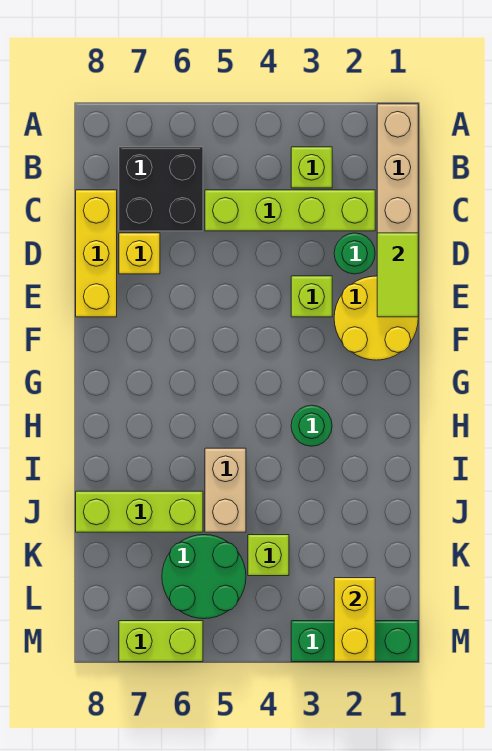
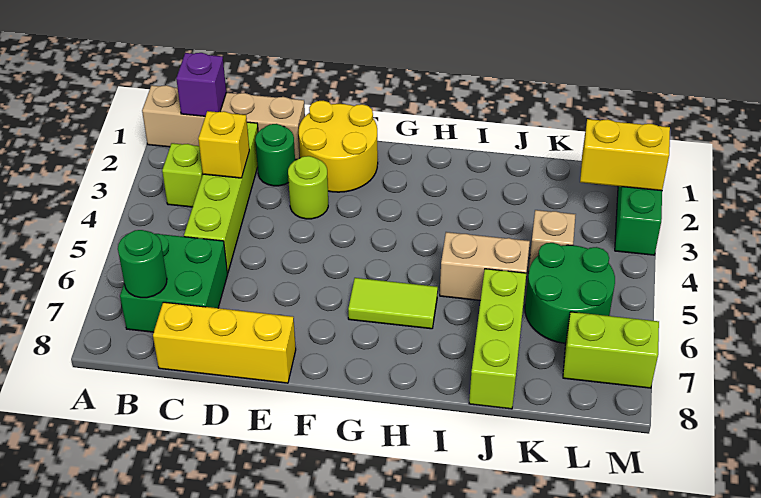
none -> purple 1x1 brick [176,53,226,116]
black 2x2 brick [119,147,203,231] -> green 2x2 brick [120,234,228,332]
lime 1x2 tile [377,233,418,317] -> lime 1x2 tile moved to [348,278,438,329]
yellow 1x1 brick [119,233,160,274] -> yellow 1x1 brick moved to [198,111,249,178]
lime 1x1 brick [291,276,332,317] -> lime 1x1 round brick [288,156,328,219]
green 1x1 round brick [291,405,332,446] -> green 1x1 round brick moved to [118,230,167,298]
lime 1x1 brick [248,535,289,576] -> tan 1x1 brick [528,210,576,273]
lime 1x2 brick [119,621,203,662] -> lime 1x2 brick turned to [563,312,659,388]

